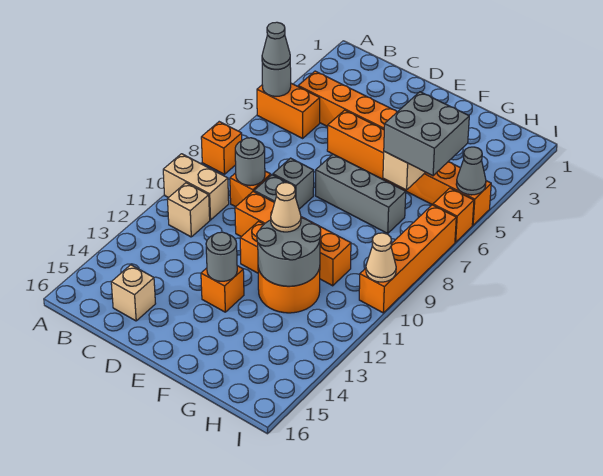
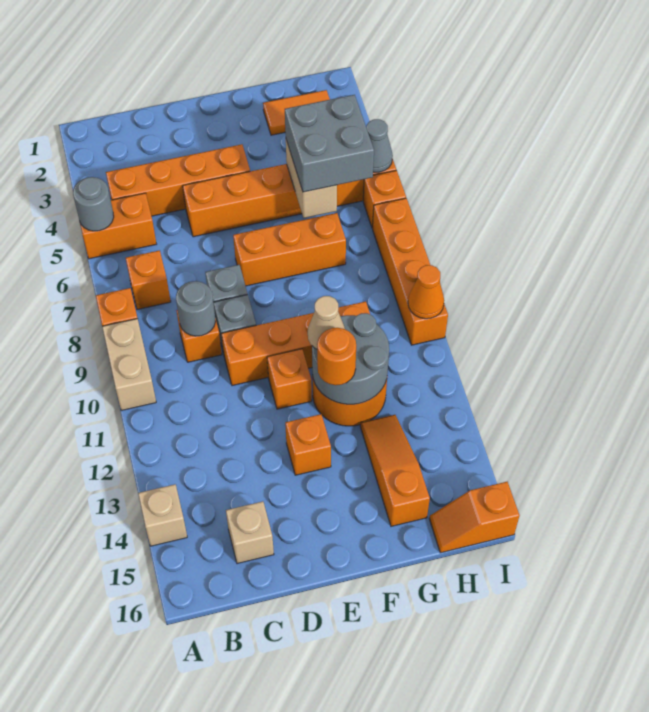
grey 1x1 cone [262,22,290,69] -> none
tan 1x2 brick [163,154,229,220] -> tan 1x2 brick turned to [102,319,156,411]
none -> orange 1x1 brick [126,250,171,309]
tan 1x1 brick [167,183,210,237] -> tan 1x1 brick moved to [138,484,187,546]
grey 1x3 brick [315,154,406,233] -> orange 1x3 brick [233,213,346,286]
grey 1x1 round brick [206,232,237,281] -> none
none -> orange 1x1 round brick [317,328,356,385]
none -> orange 1x2 tile [263,90,330,135]
none -> orange 1x3 slope [360,415,430,526]
none -> orange 1x2 slope [429,482,520,553]
tan 1x1 cone [366,233,396,282] -> orange 1x1 cone [408,265,444,319]

